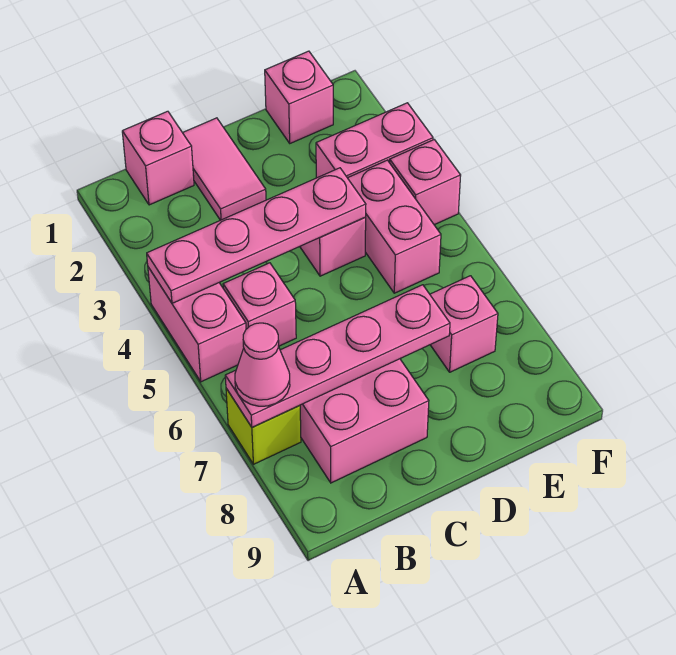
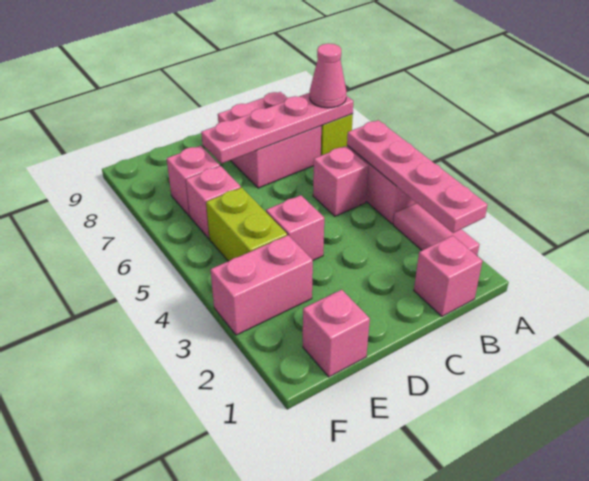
pink 1x4 plate [147,168,366,303] -> pink 1x4 plate turned to [347,120,488,233]
pink 1x2 tile [183,118,266,220] -> pink 1x2 tile moved to [393,203,479,255]
pink 1x2 brick [348,160,441,293] -> lime 1x2 brick [206,188,287,261]
pink 1x1 brick [390,140,461,225] -> pink 1x1 brick moved to [186,166,241,238]

